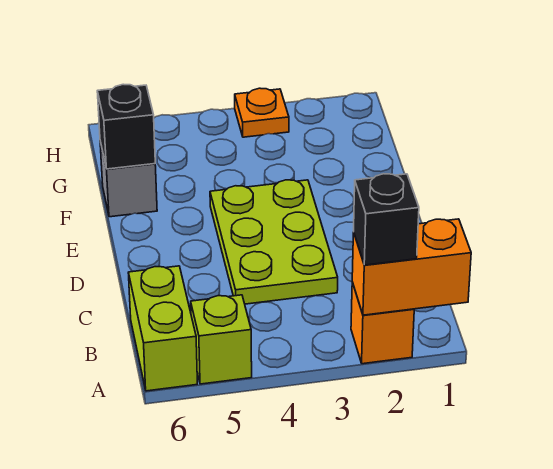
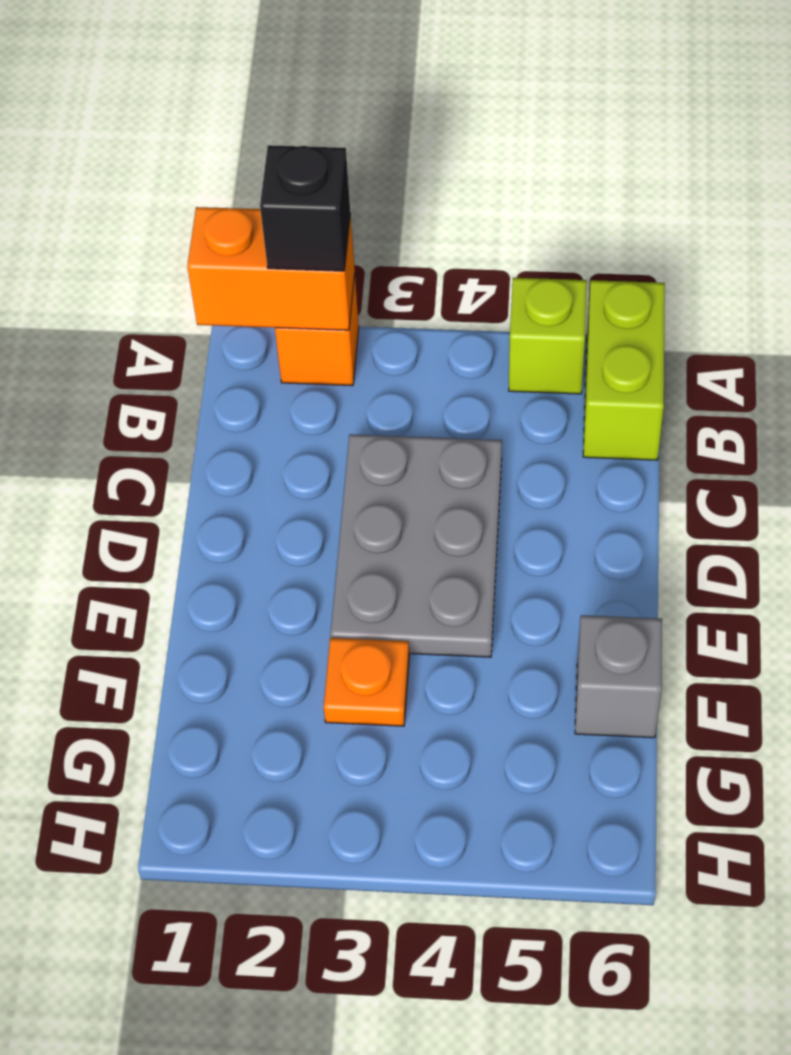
lime 2x3 plate [210,180,338,304] -> grey 2x3 plate [330,434,502,657]
black 1x1 brick [97,84,155,169] -> none
orange 1x1 plate [235,88,289,137] -> orange 1x1 plate moved to [324,638,409,726]

